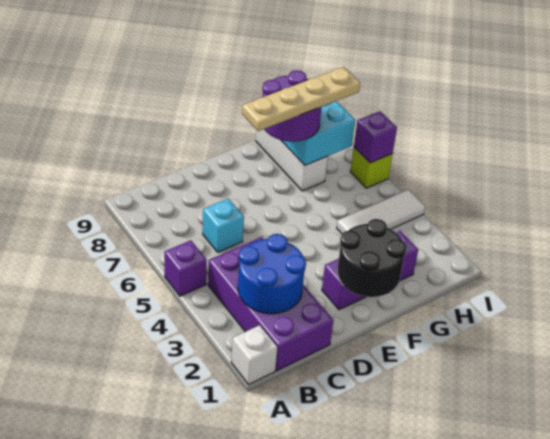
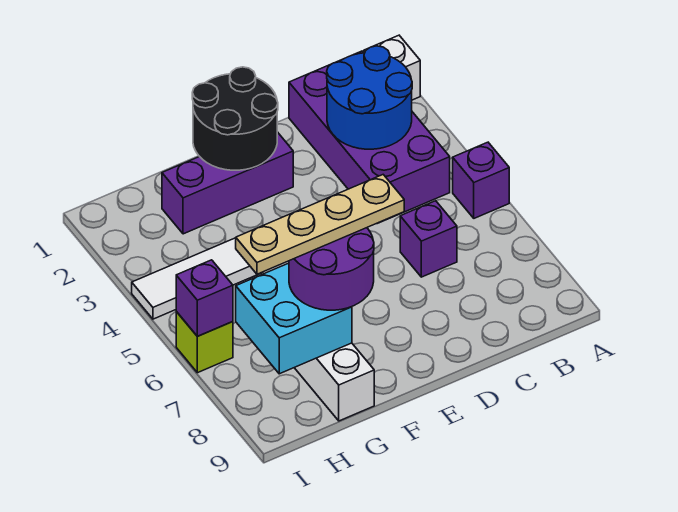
cyan 1x1 brick [203,199,244,252] -> purple 1x1 brick [400,201,457,277]

